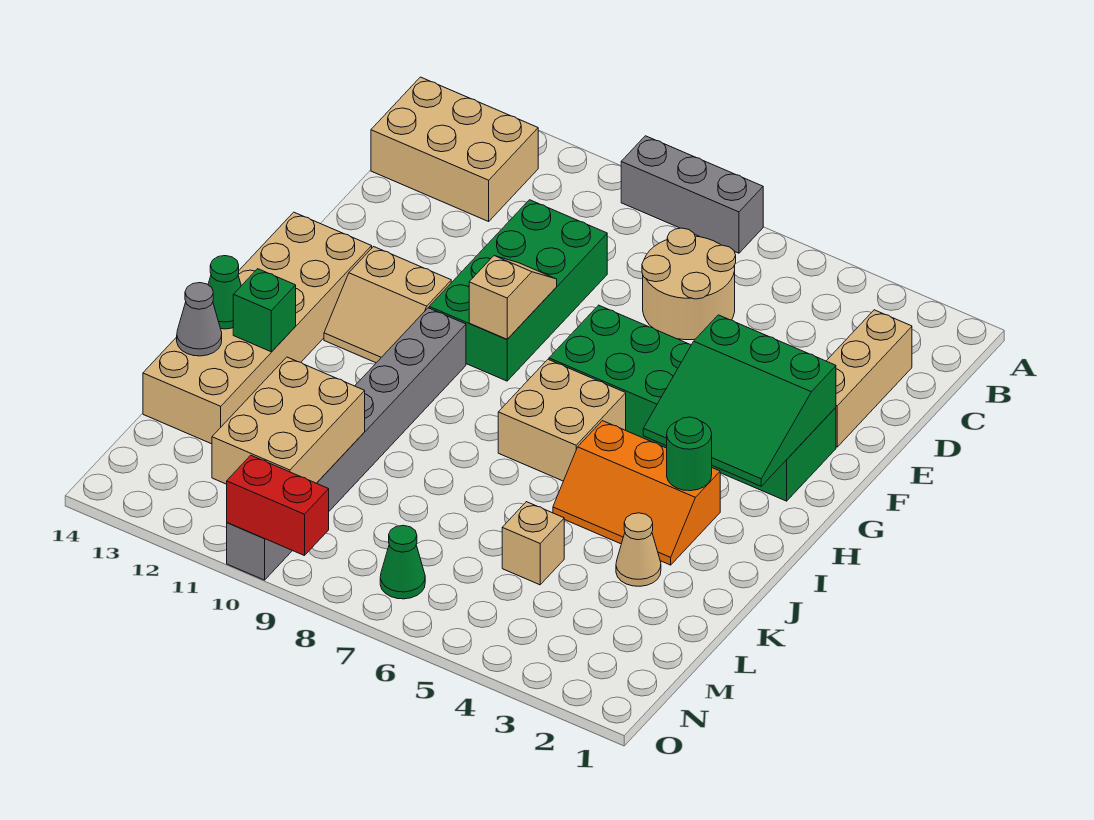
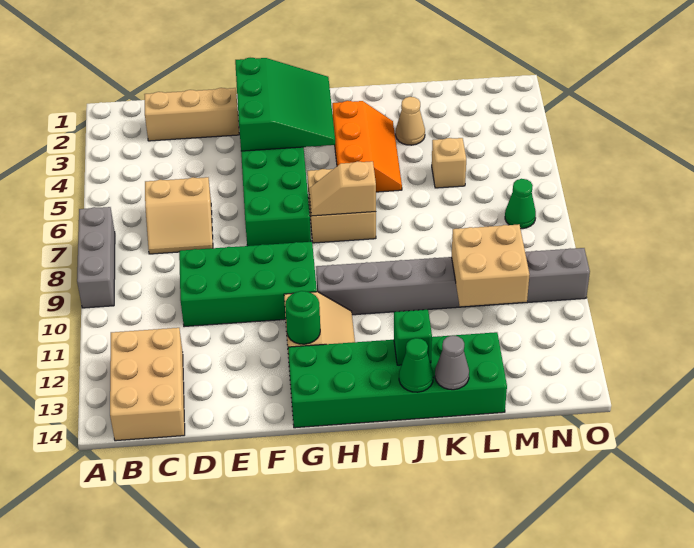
tan 2x2 round brick [642,228,736,340] -> tan 2x2 slope [145,177,213,254]
tan 1x2 slope [469,256,557,339] -> tan 1x2 slope moved to [309,161,376,216]
tan 2x6 brick [143,212,372,444] -> green 2x6 brick [288,332,507,428]
green 1x1 round brick [667,417,712,491] -> green 1x1 round brick moved to [285,291,320,344]
tan 2x3 brick [212,357,365,484] -> tan 2x2 brick [452,224,530,306]
red 1x2 brick [227,455,329,556] -> none

